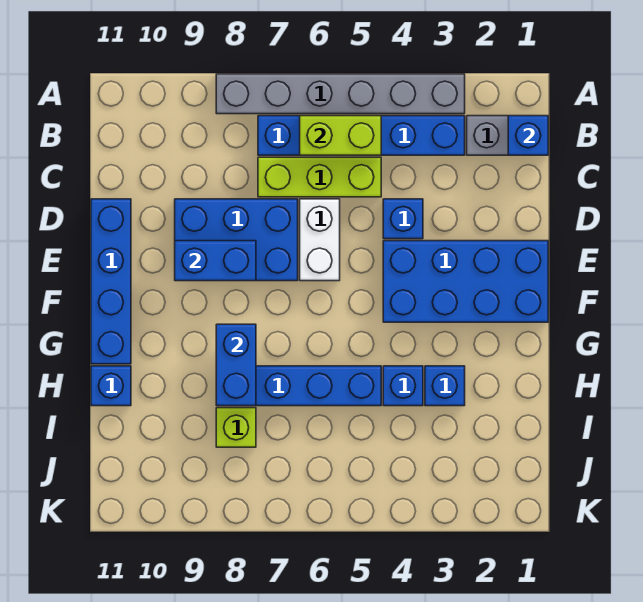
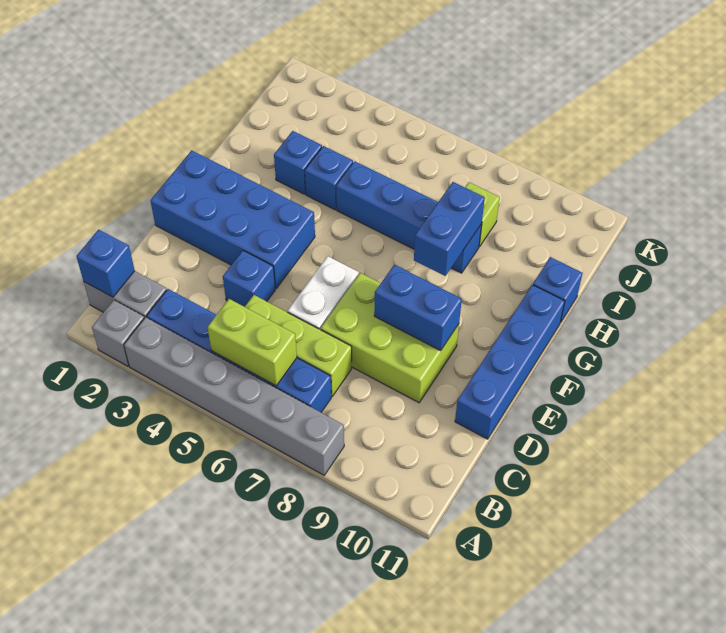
none -> grey 1x1 brick [92,300,144,366]
blue 2x3 brick [175,199,298,281] -> lime 2x3 brick [321,273,459,403]

